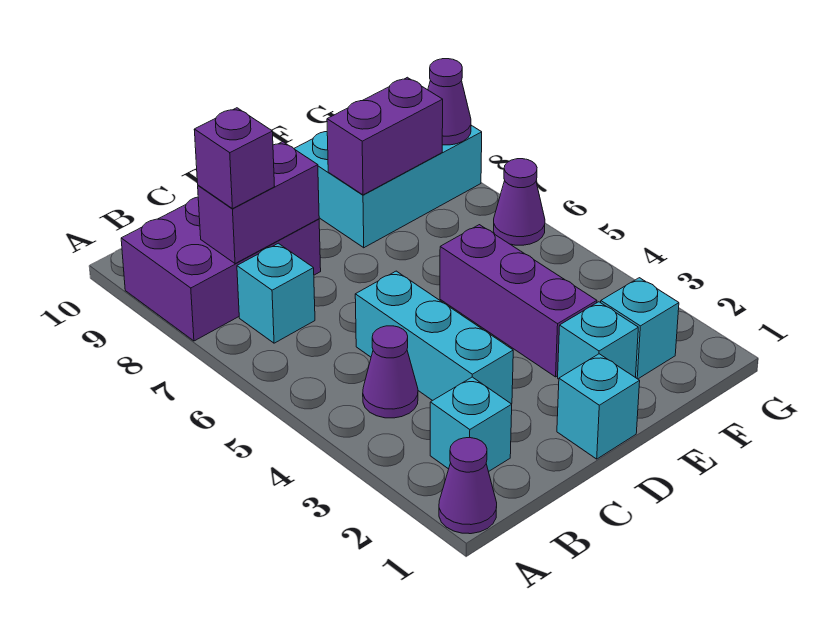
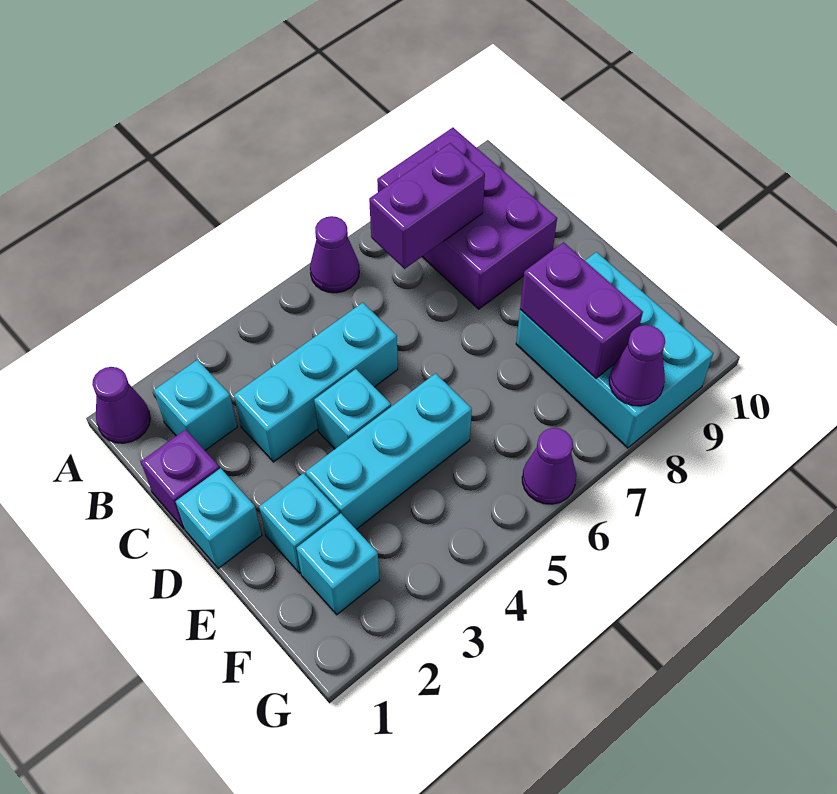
purple 1x1 cone [363,326,418,418] -> purple 1x1 cone moved to [310,216,359,293]
cyan 1x1 brick [237,243,315,343] -> cyan 1x1 brick moved to [314,369,391,449]
purple 1x2 brick [198,142,319,264] -> purple 1x2 brick turned to [369,143,485,269]
purple 1x1 brick [194,108,275,209] -> purple 1x1 brick moved to [141,430,220,529]
purple 1x3 brick [440,225,597,377] -> cyan 1x3 brick [306,373,472,529]

